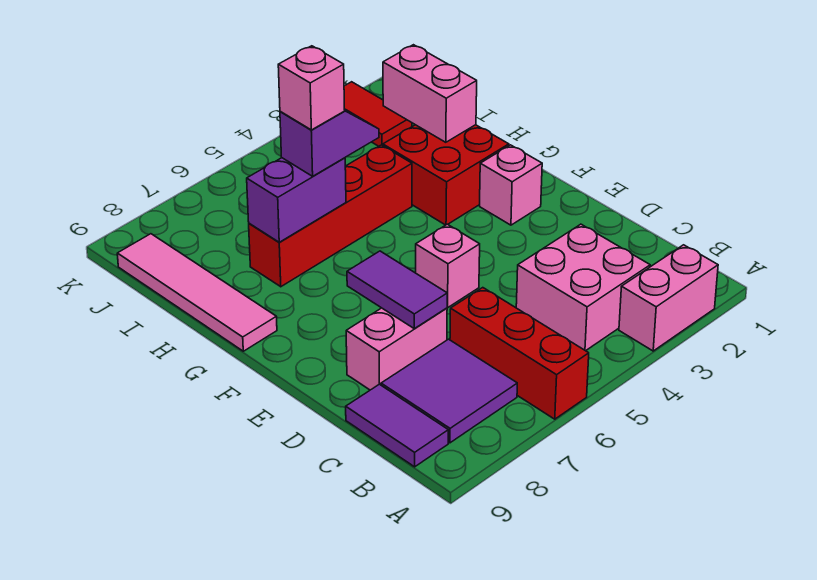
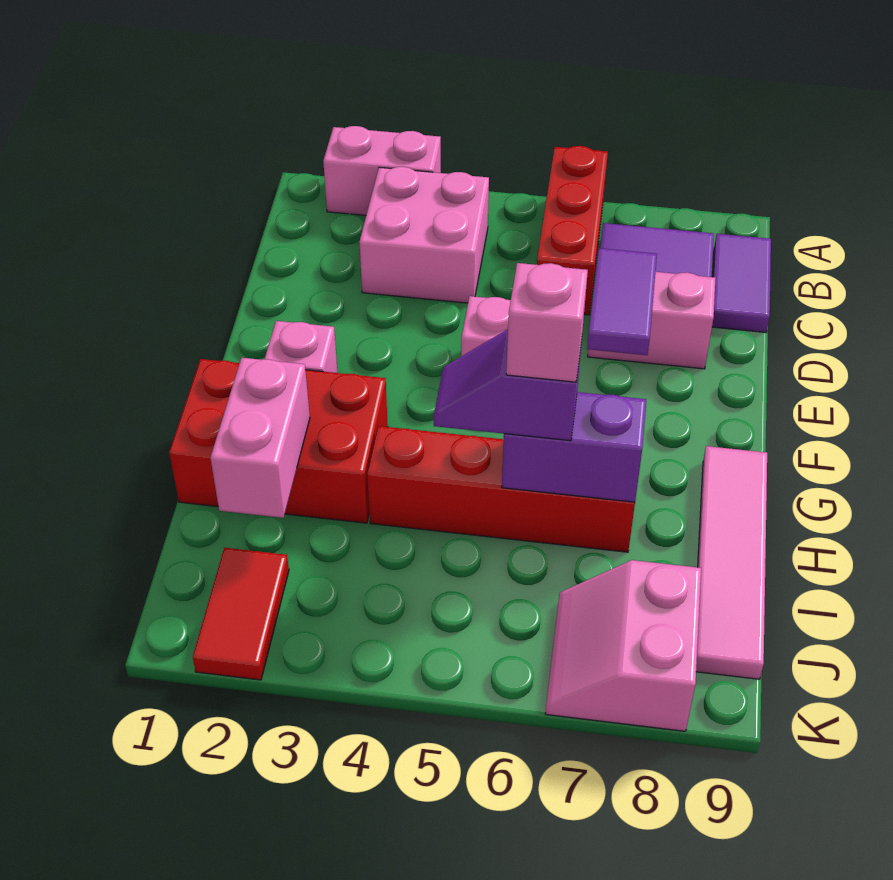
red 2x2 brick [383,125,509,225] -> red 2x3 brick [169,359,388,523]
none -> pink 2x2 slope [545,560,701,731]

